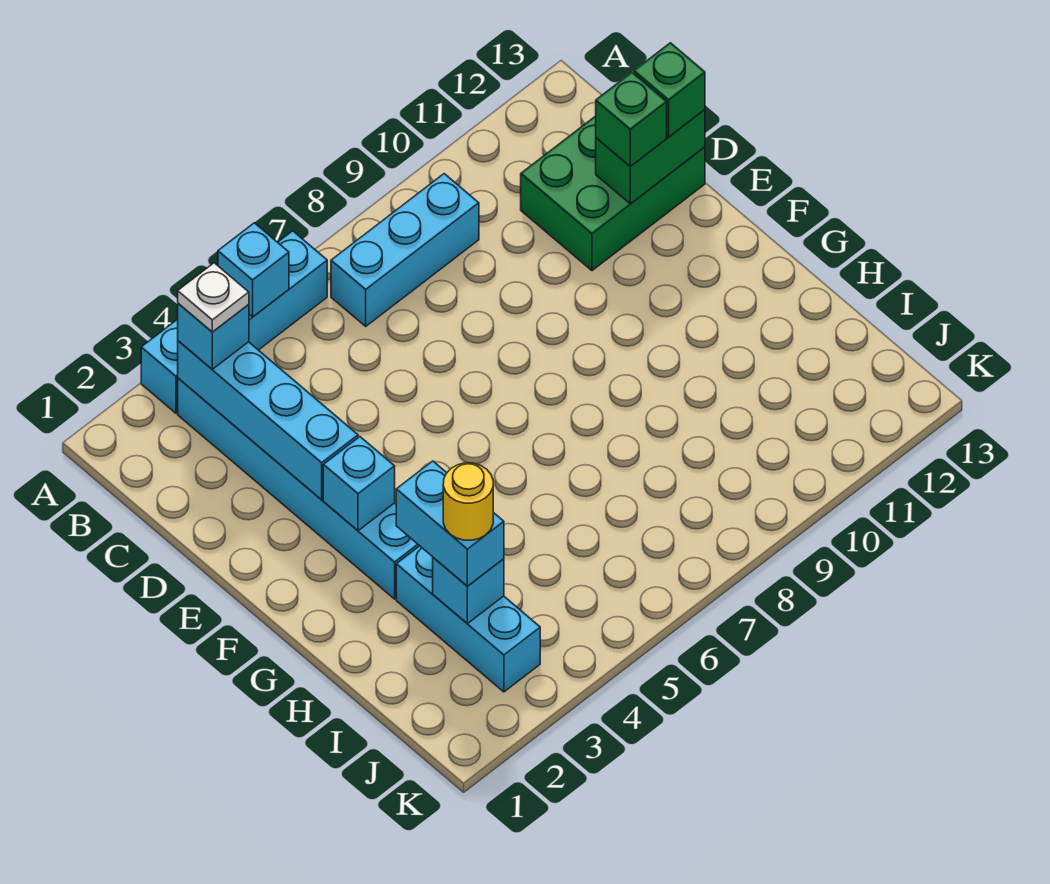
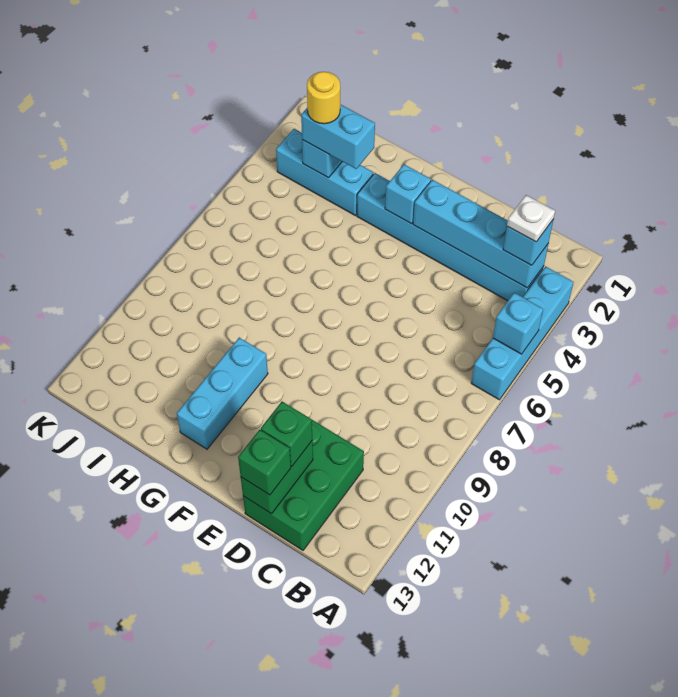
cyan 1x3 brick [331,174,479,326] -> cyan 1x3 brick moved to [177,338,268,449]

